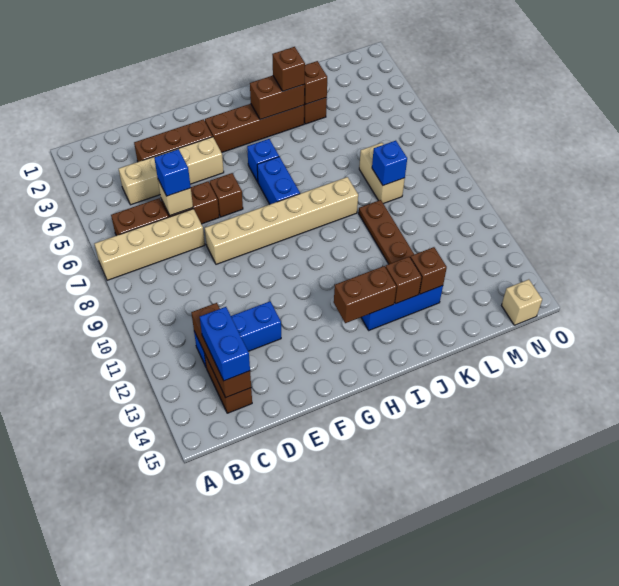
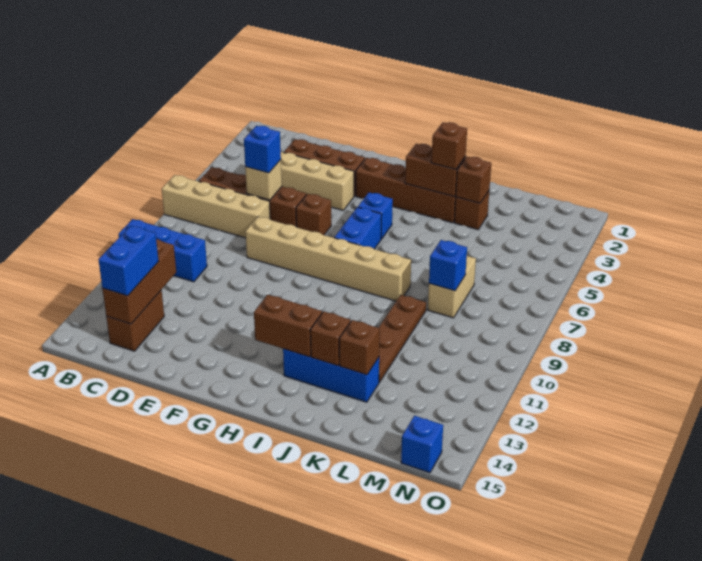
blue 1x3 brick [194,301,281,367] -> blue 1x3 brick moved to [119,219,207,282]
tan 1x1 brick [502,279,542,325] -> blue 1x1 brick [401,416,443,473]

